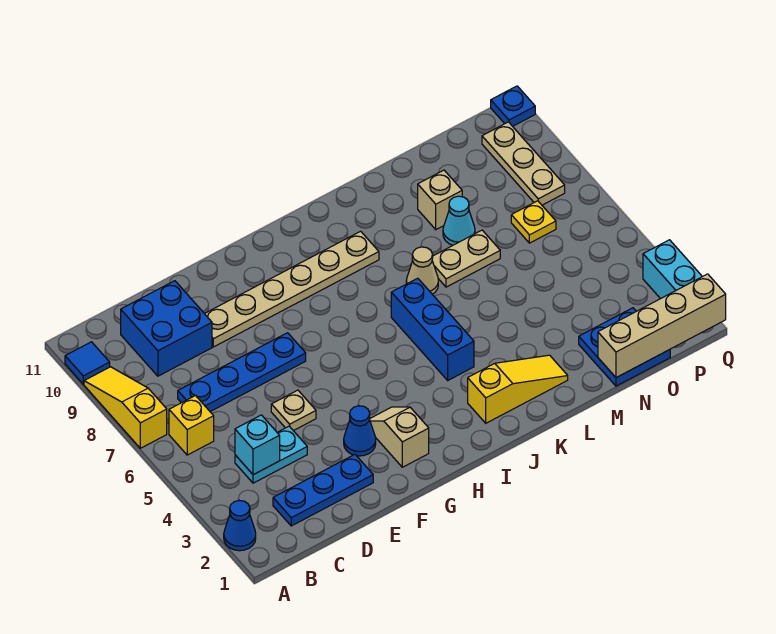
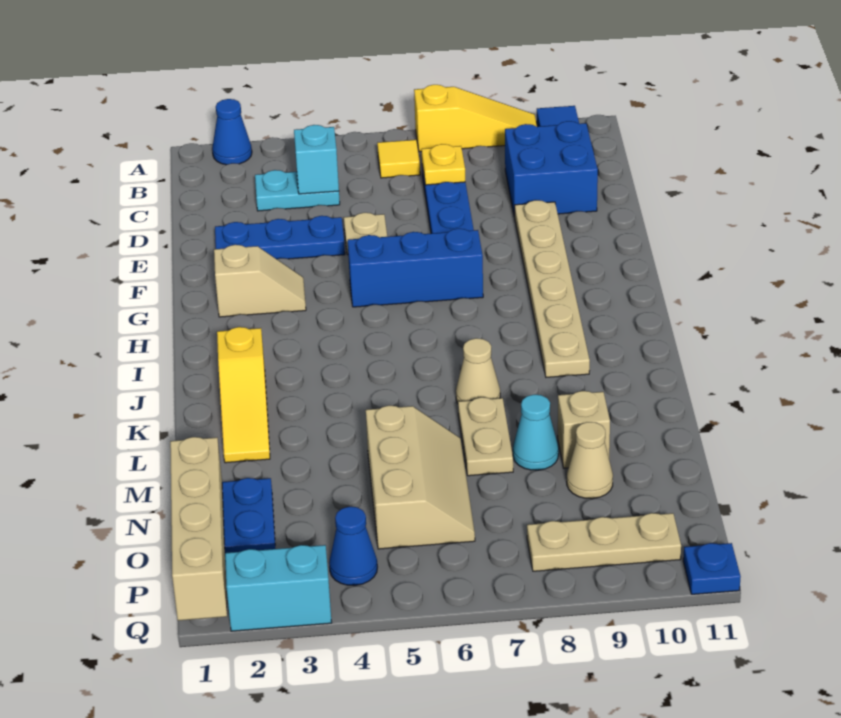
yellow 1x1 brick [169,396,214,455] -> yellow 1x1 tile [377,140,420,178]
blue 1x3 plate [273,455,373,526] -> blue 1x3 plate turned to [215,216,345,259]
cyan 1x2 plate [235,426,307,483] -> cyan 1x2 plate turned to [255,170,340,211]
blue 1x1 cone [344,406,376,456] -> blue 1x1 cone moved to [329,507,377,585]
blue 1x3 brick [391,278,474,380] -> blue 1x3 brick moved to [348,229,483,307]
none -> tan 2x3 slope [366,406,475,549]
none -> tan 1x1 cone [567,422,613,499]
yellow 1x1 plate [511,201,556,243] -> yellow 1x1 plate moved to [422,144,465,185]

